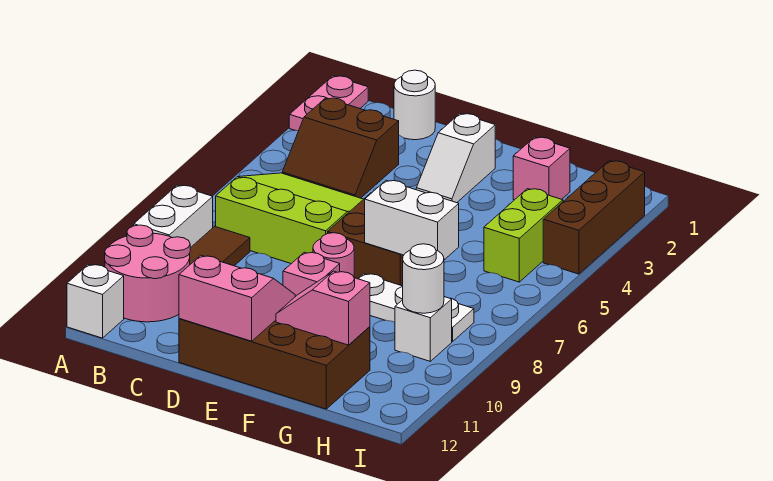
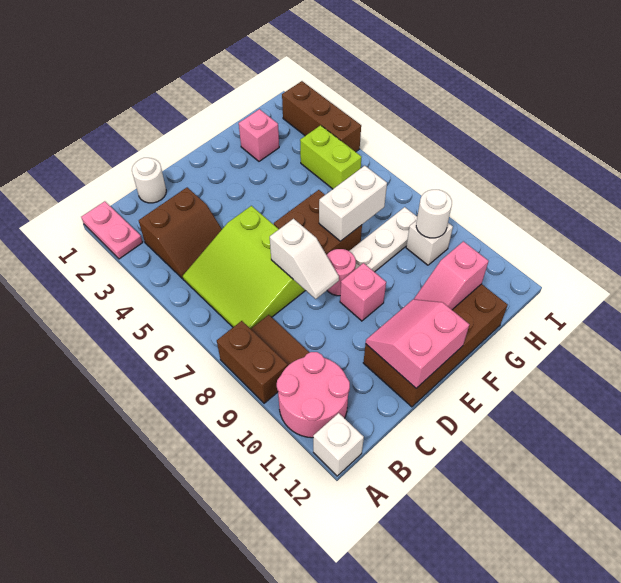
white 1x2 brick [134,185,213,248] -> brown 1x2 brick [217,321,288,403]
lime 3x3 slope [216,173,363,264] -> lime 3x3 slope turned to [183,206,306,329]
white 1x2 slope [416,114,495,203] -> white 1x2 slope moved to [270,219,339,299]

